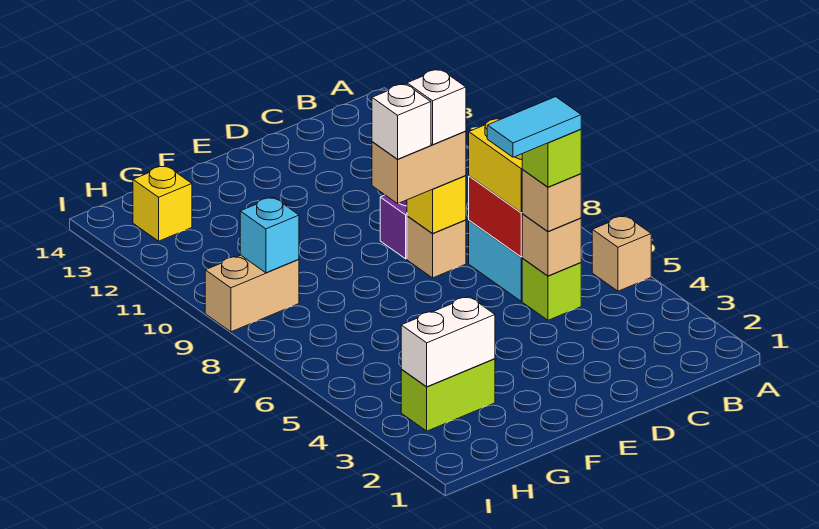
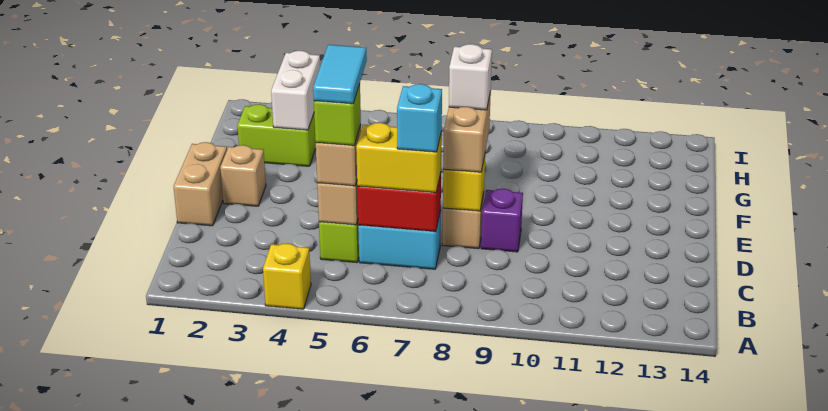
tan 1x1 brick [592,216,651,291] -> tan 1x1 brick moved to [220,145,266,206]
white 1x1 brick [407,69,466,145] -> none
lime 1x2 brick [401,359,495,431] -> lime 1x2 brick turned to [237,104,316,166]
tan 1x2 brick [205,255,299,332] -> tan 1x2 brick moved to [173,142,227,226]
cyan 1x1 brick [240,197,299,273] -> cyan 1x1 brick moved to [397,84,442,152]
yellow 1x1 brick [133,166,192,241] -> yellow 1x1 brick moved to [263,243,311,309]

